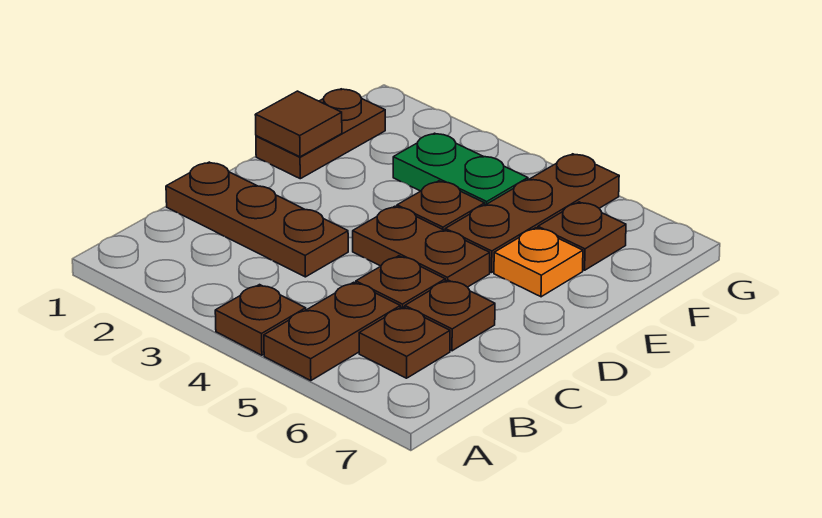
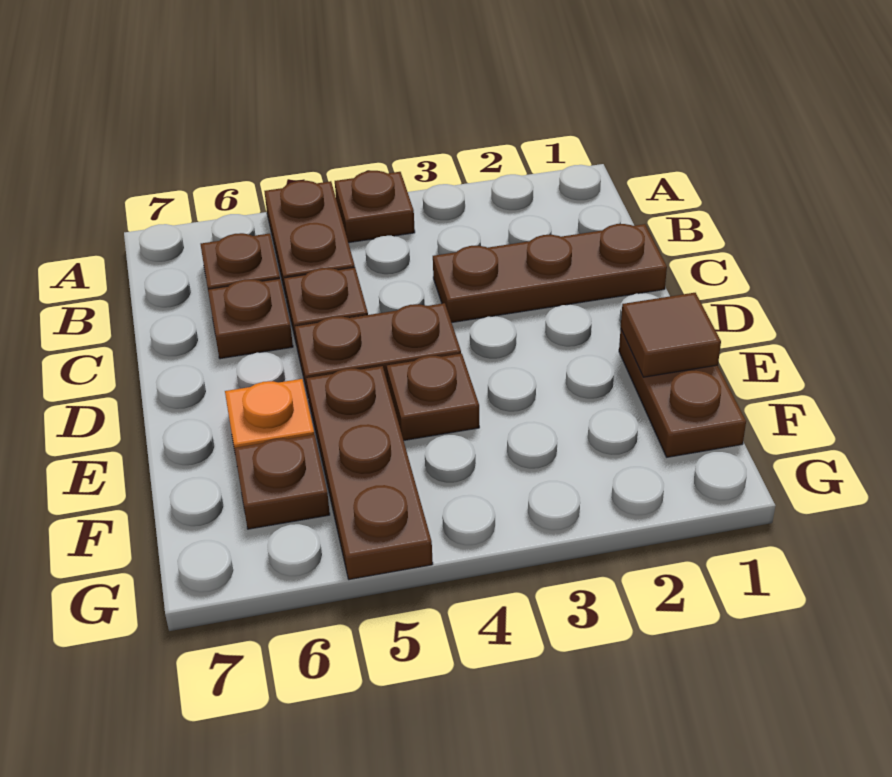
green 1x2 plate [393,133,528,205] -> none

